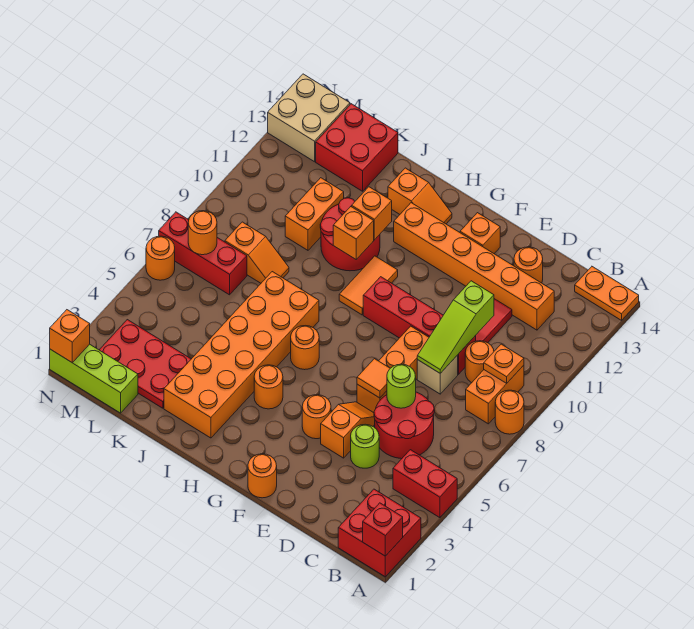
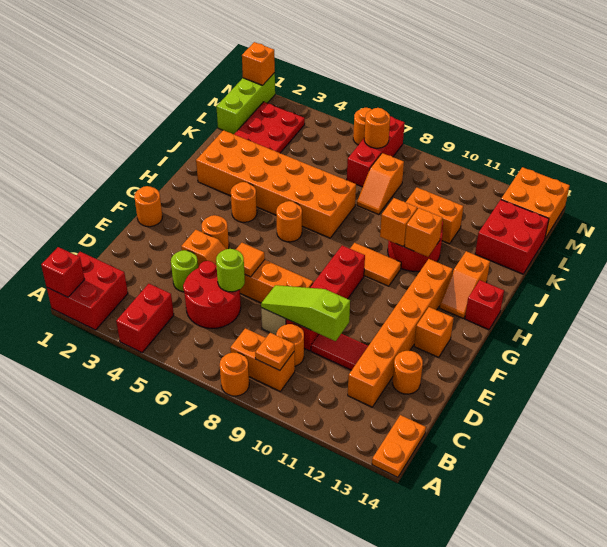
none -> red 1x1 brick [465,280,504,330]
tan 2x2 brick [268,74,350,162] -> orange 2x2 brick [501,167,570,239]

